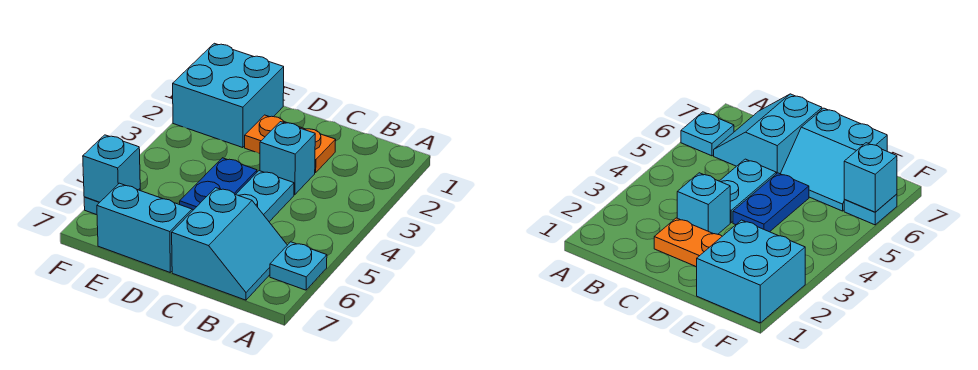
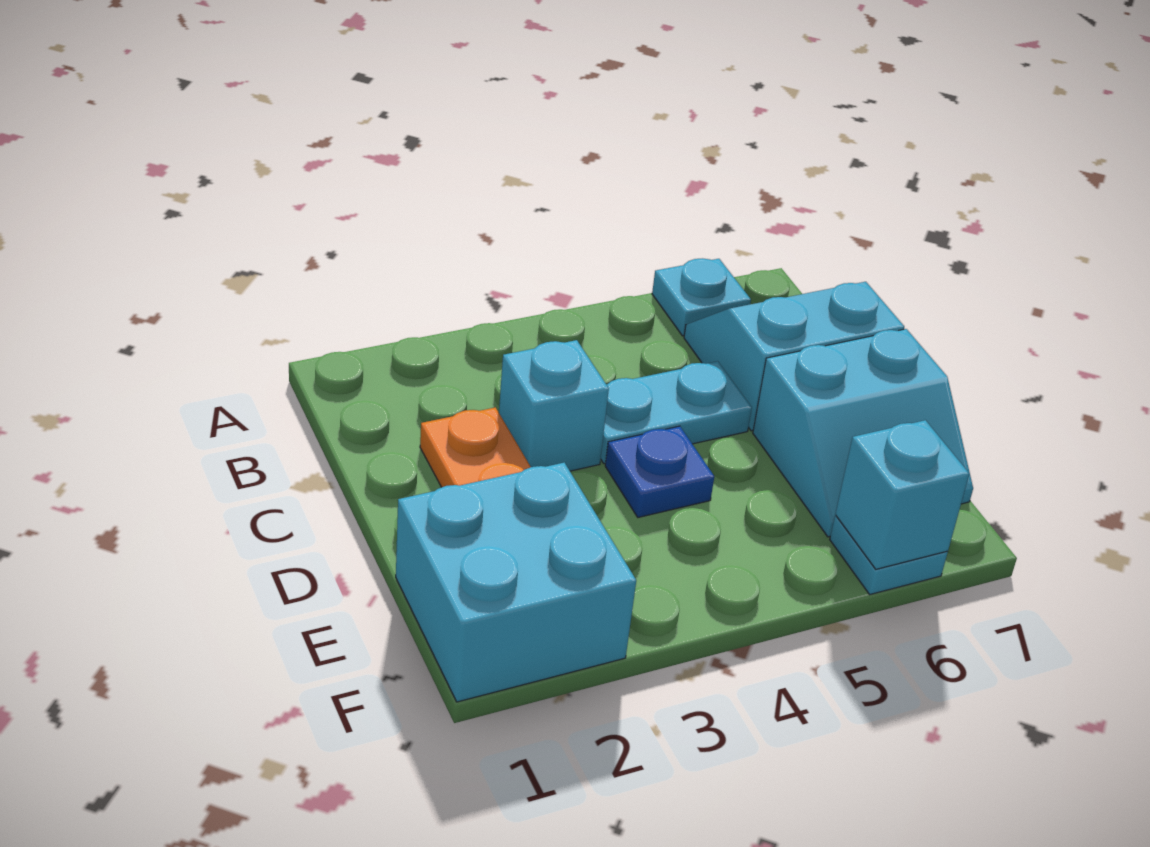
blue 1x2 plate [180,158,257,210] -> blue 1x1 plate [605,426,714,517]
cyan 2x2 slope [97,183,193,272] -> cyan 2x2 slope turned to [753,329,973,537]

